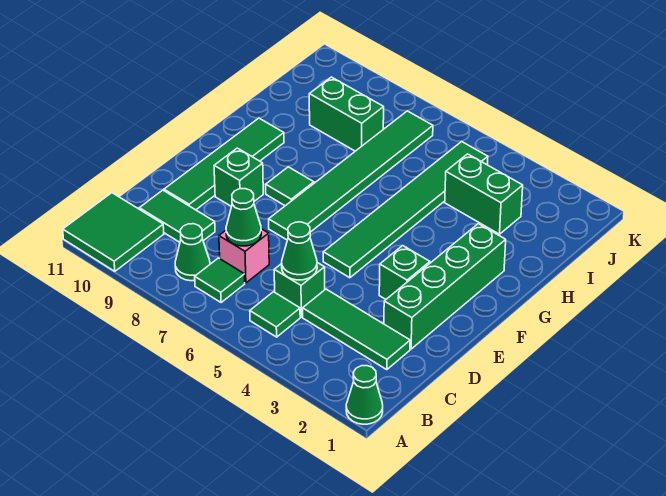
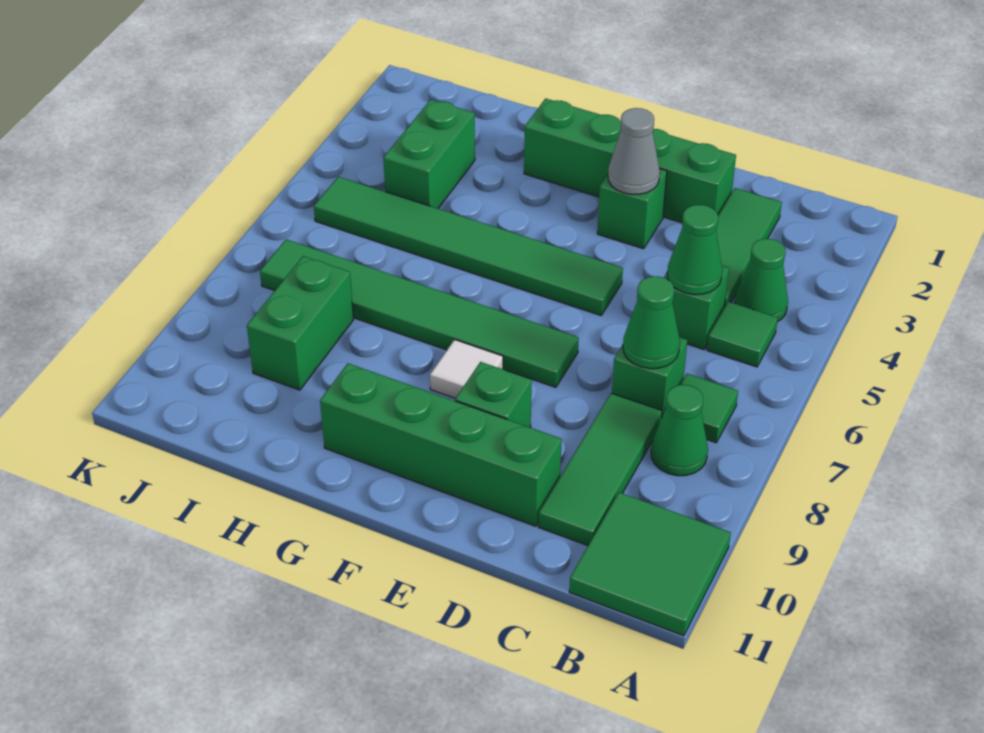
green 1x1 cone [346,366,383,424] -> green 1x1 cone moved to [735,239,788,322]
pink 1x1 brick [219,229,269,283] -> green 1x1 brick [612,337,687,416]
green 1x2 tile [139,190,215,242] -> green 1x3 tile [538,393,662,546]
green 1x4 tile [164,118,284,210] -> green 1x4 brick [320,363,562,526]
none -> grey 1x1 cone [608,108,660,195]
green 1x1 tile [266,167,314,206] -> white 1x1 tile [430,340,503,398]

